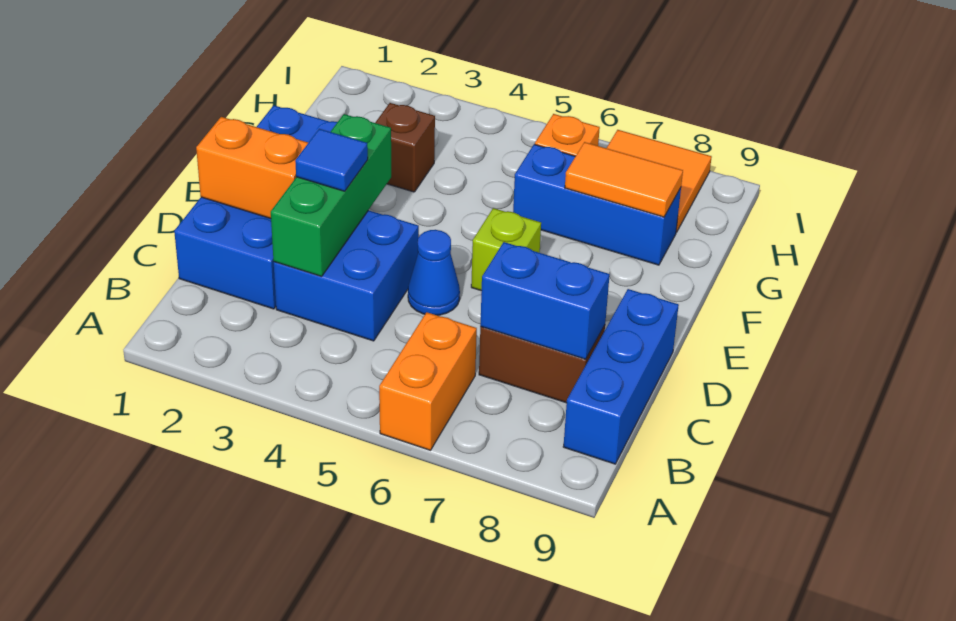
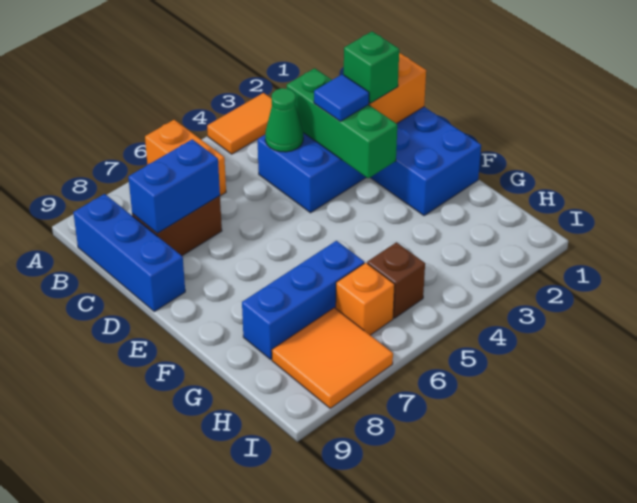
none -> green 1x1 cone [265,88,303,152]
none -> green 1x1 brick [344,31,399,103]
blue 1x1 cone [408,230,460,315] -> none
lime 1x1 brick [471,208,541,291] -> none
brown 1x1 brick [375,103,435,192] -> brown 1x1 brick moved to [367,242,425,318]
orange 1x2 tile [565,142,683,217] -> orange 1x2 tile moved to [207,93,272,154]

